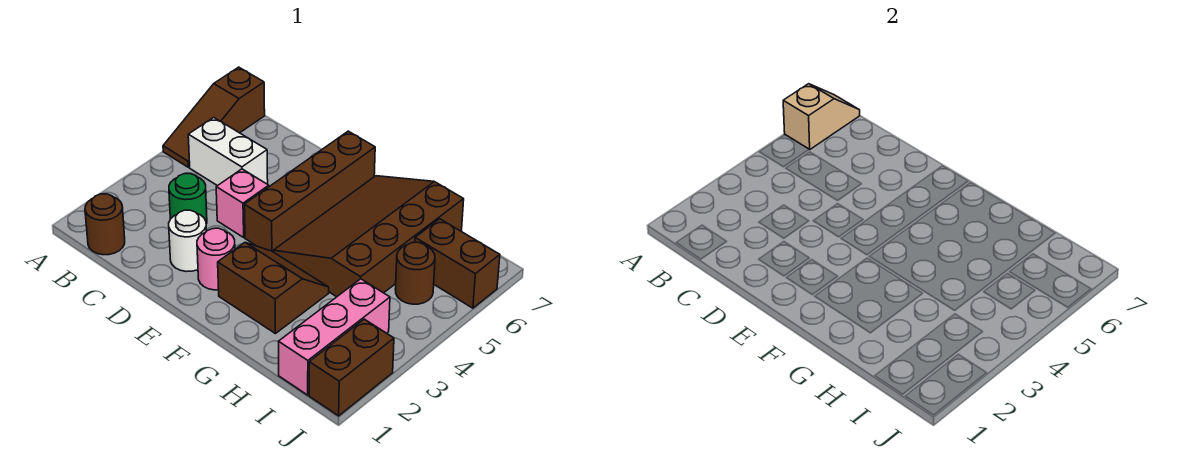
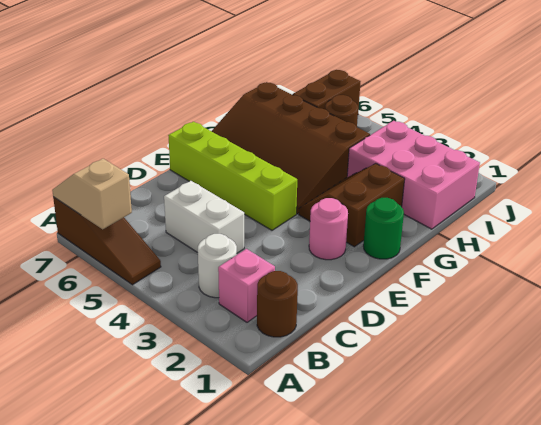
white 1x2 brick [188,117,268,186] -> white 1x2 brick turned to [164,181,244,253]
green 1x1 round brick [169,174,207,224] -> green 1x1 round brick moved to [363,198,404,259]
white 1x1 round brick [169,210,206,272] -> white 1x1 round brick moved to [198,234,237,298]
pink 1x1 brick [216,169,269,237] -> pink 1x1 brick moved to [218,249,275,322]
brown 1x4 brick [244,131,375,252] -> lime 1x4 brick [168,122,297,230]
pink 1x3 brick [278,279,390,395] -> pink 2x3 brick [347,121,480,229]
brown 1x2 brick [309,319,394,416] -> none

